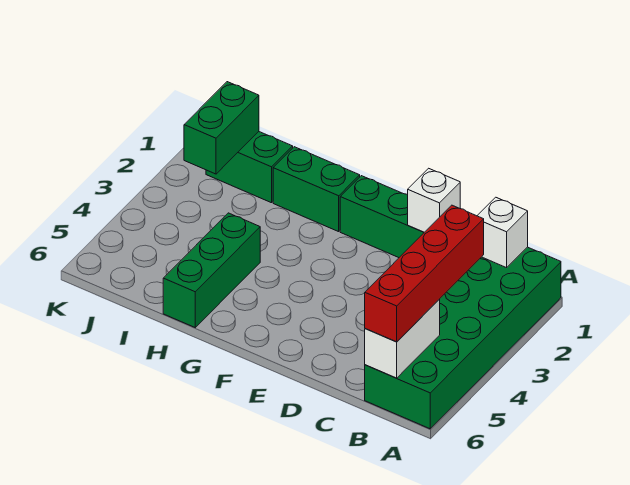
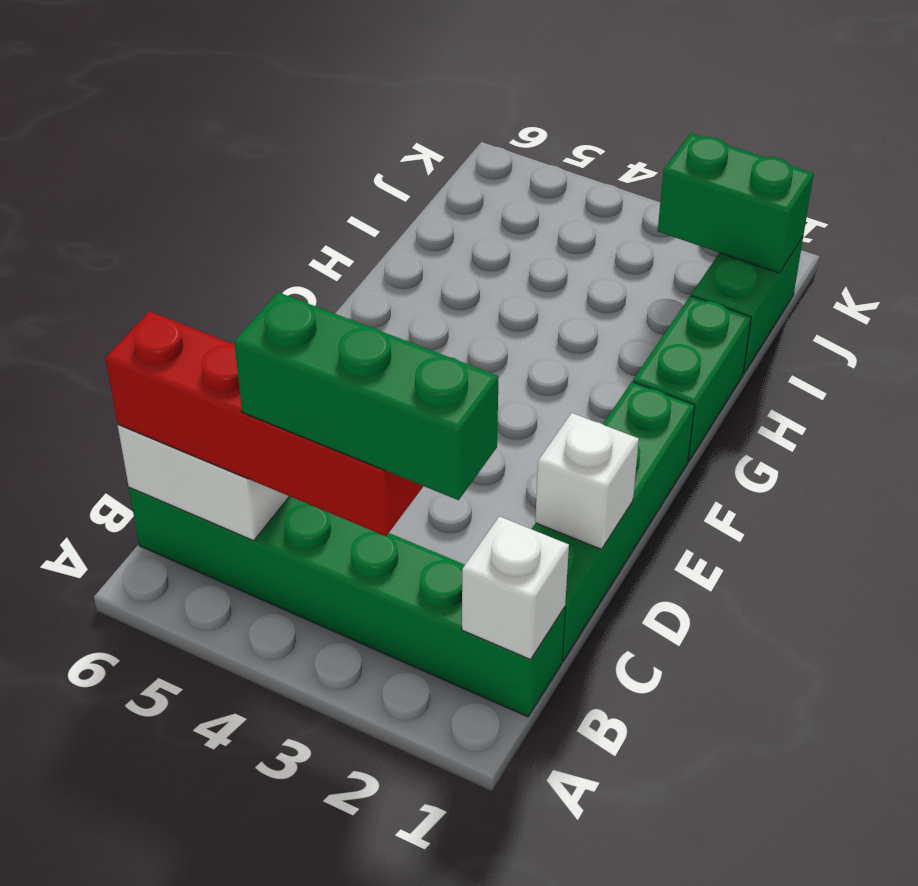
green 2x6 brick [365,247,561,429] -> green 1x6 brick [129,487,565,717]
green 1x3 brick [163,213,260,327] -> green 1x3 brick moved to [234,292,499,500]

